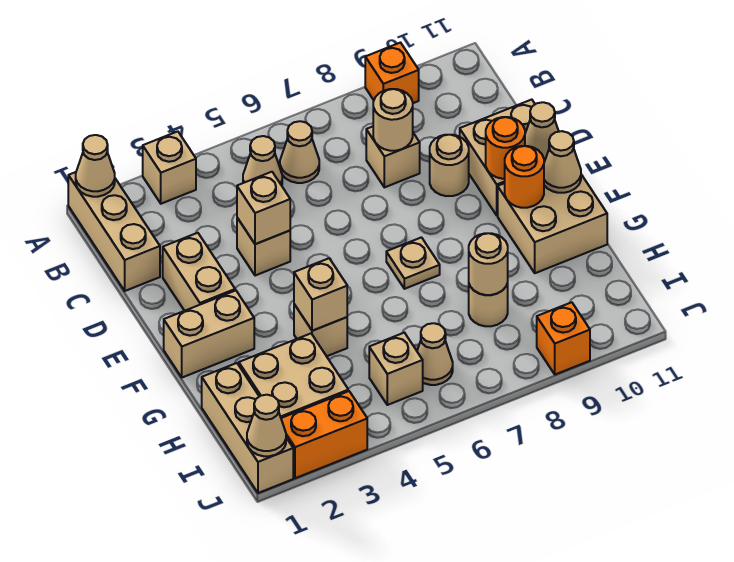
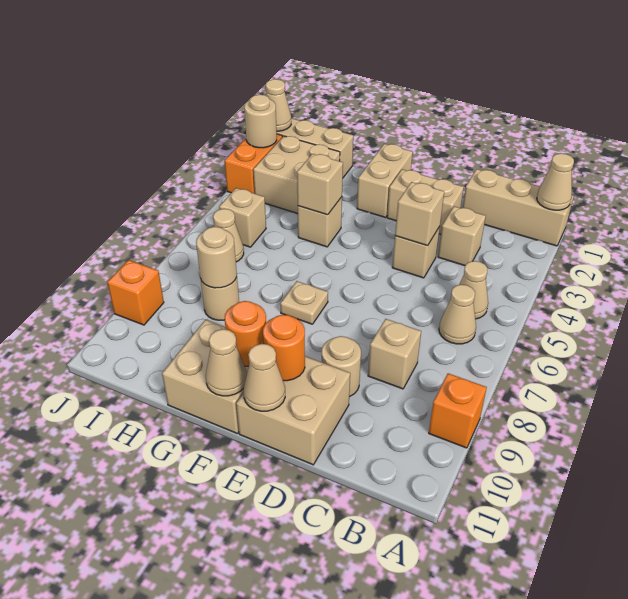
tan 1x1 brick [143,131,196,204] -> tan 1x1 brick moved to [438,206,486,266]
tan 1x1 round brick [373,89,413,151] -> tan 1x1 round brick moved to [244,95,277,148]

